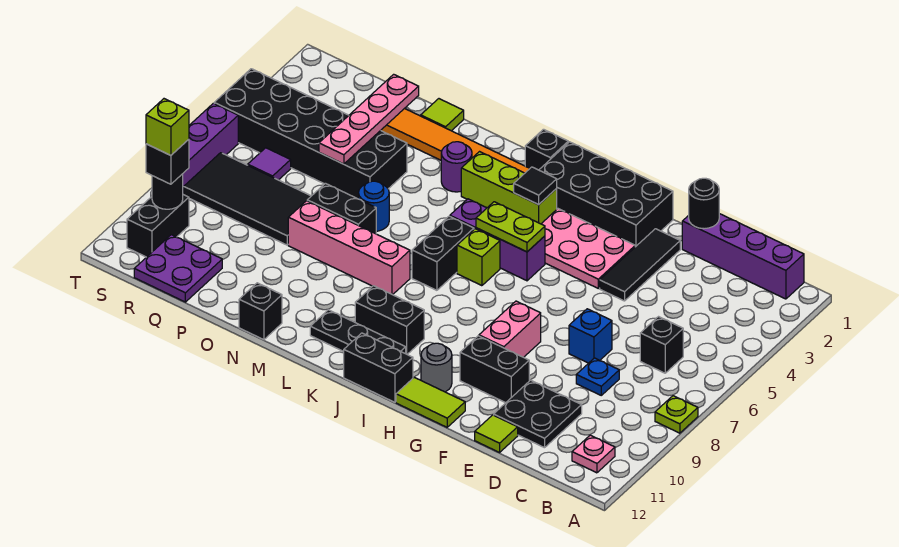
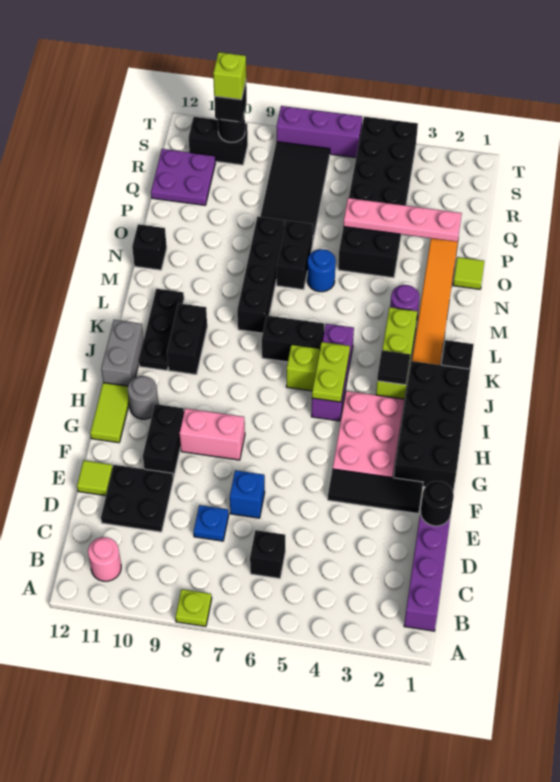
pink 1x1 plate [572,435,615,473] -> pink 1x1 round brick [88,537,121,581]
black 1x2 brick [344,333,413,402] -> grey 1x2 brick [101,320,144,386]
pink 1x4 brick [288,201,410,295] -> black 1x4 brick [237,217,284,333]
purple 1x1 tile [248,148,291,180] -> none

